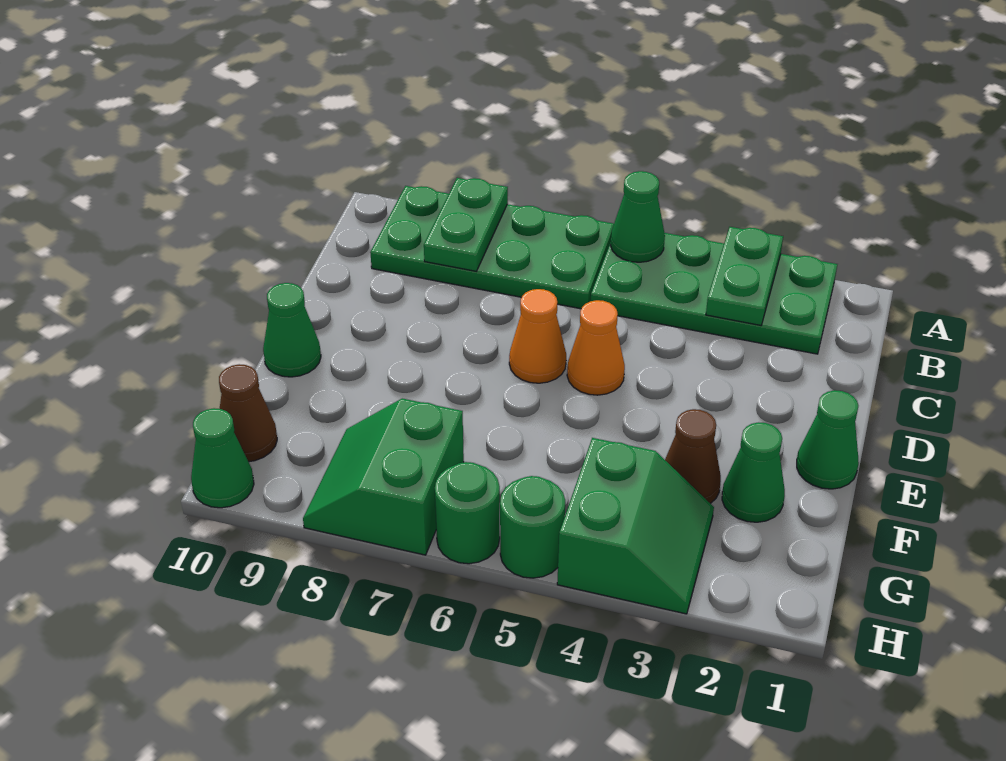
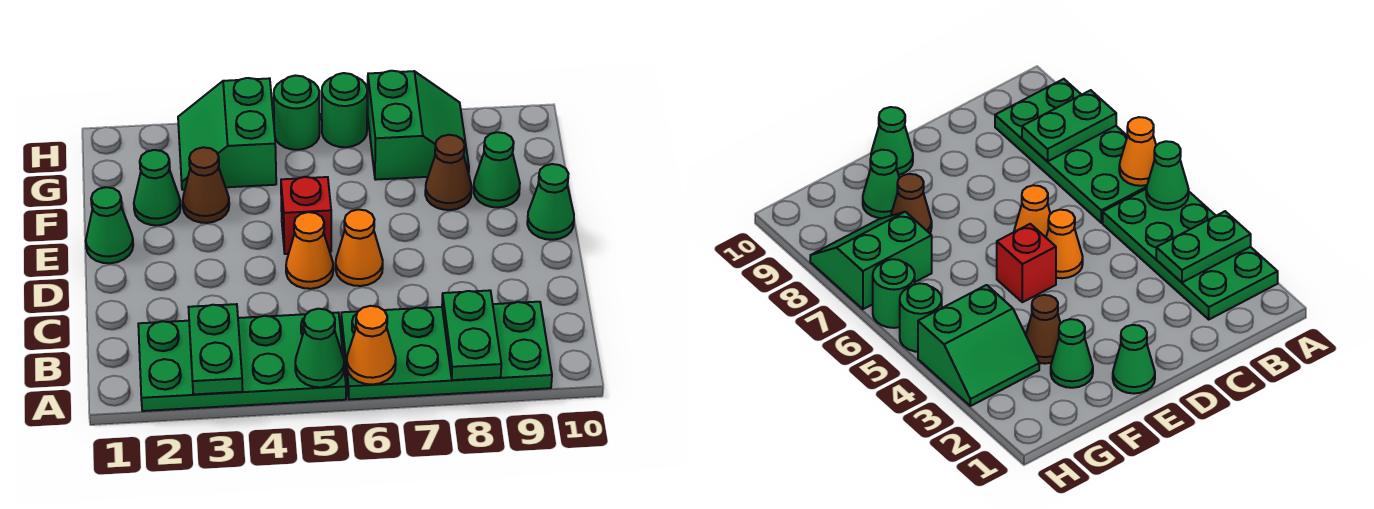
none -> orange 1x1 cone [347,306,396,384]
none -> red 1x1 brick [281,177,331,254]
brown 1x1 cone [219,364,277,462] -> brown 1x1 cone moved to [425,135,472,210]
green 1x1 cone [191,408,254,508] -> green 1x1 cone moved to [474,132,520,207]

